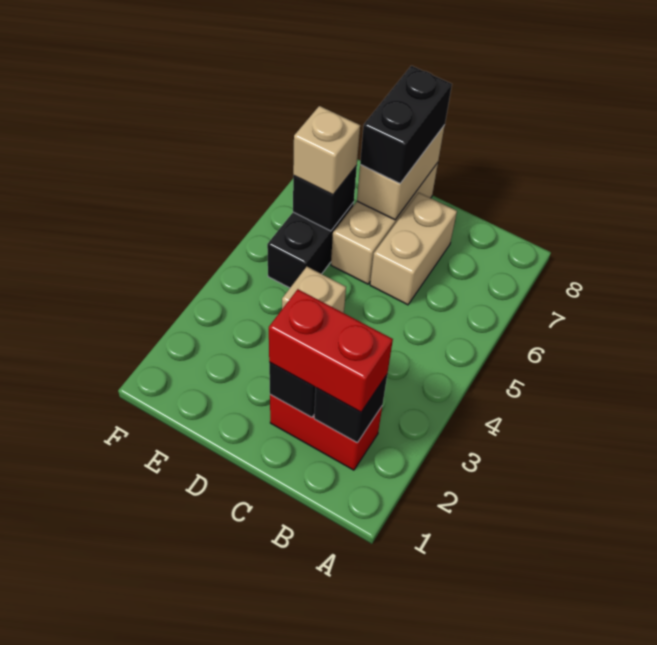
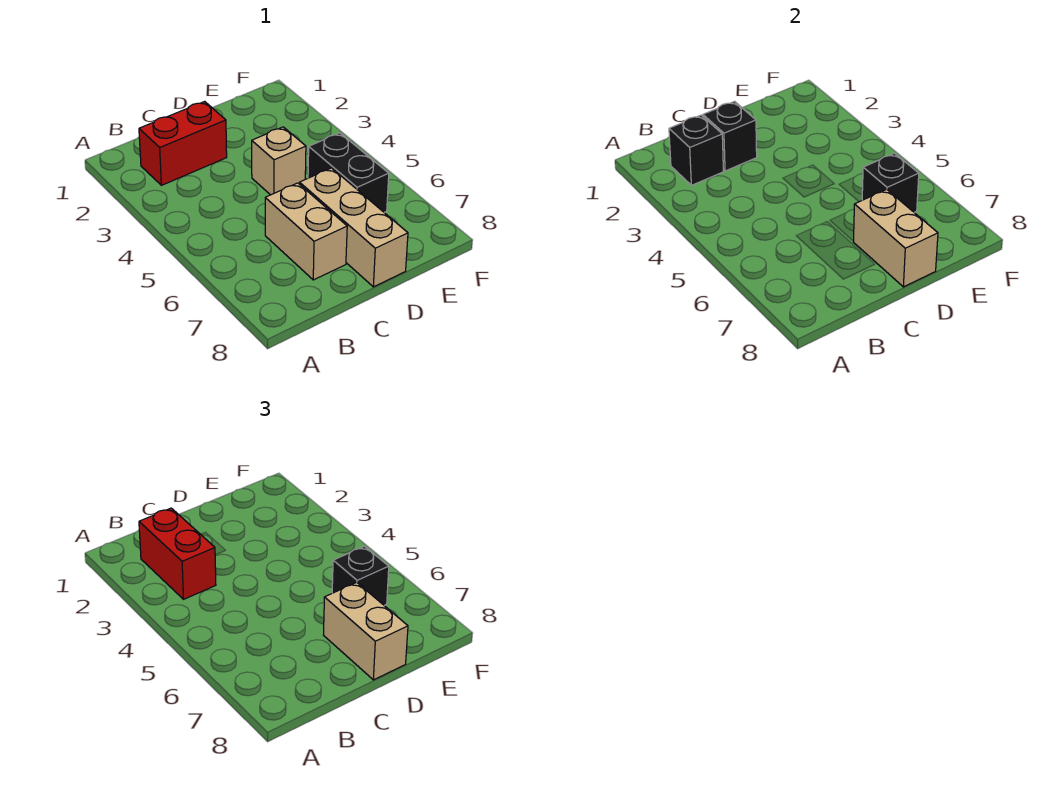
red 1x2 brick [269,289,393,412] -> red 1x2 brick turned to [139,508,216,599]
black 1x2 brick [360,66,452,183] -> tan 1x2 brick [324,582,408,680]
tan 1x1 brick [293,106,360,195] -> black 1x1 brick [332,546,389,605]

